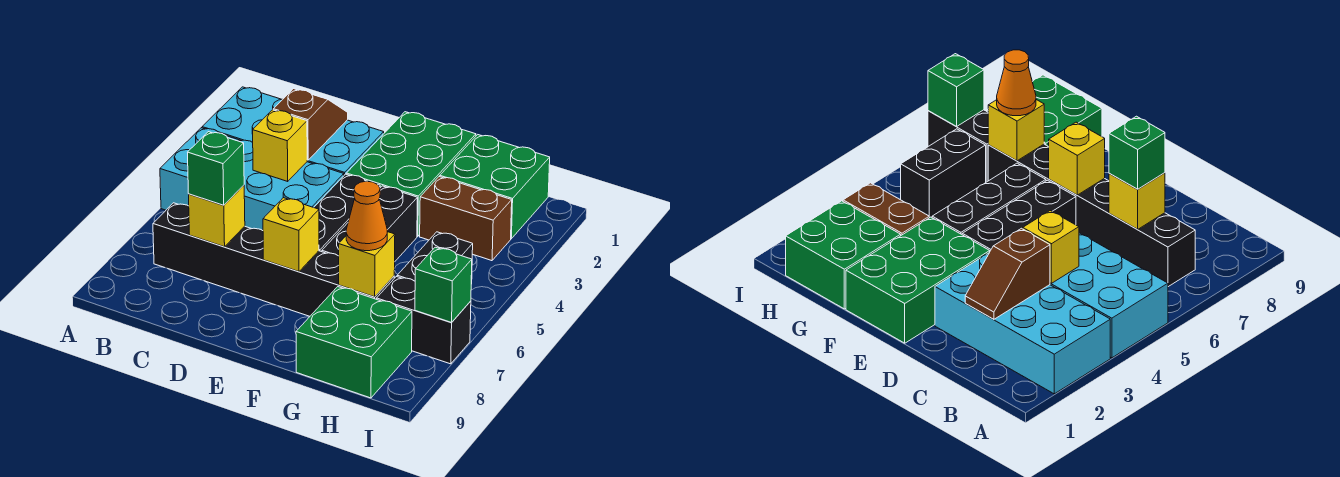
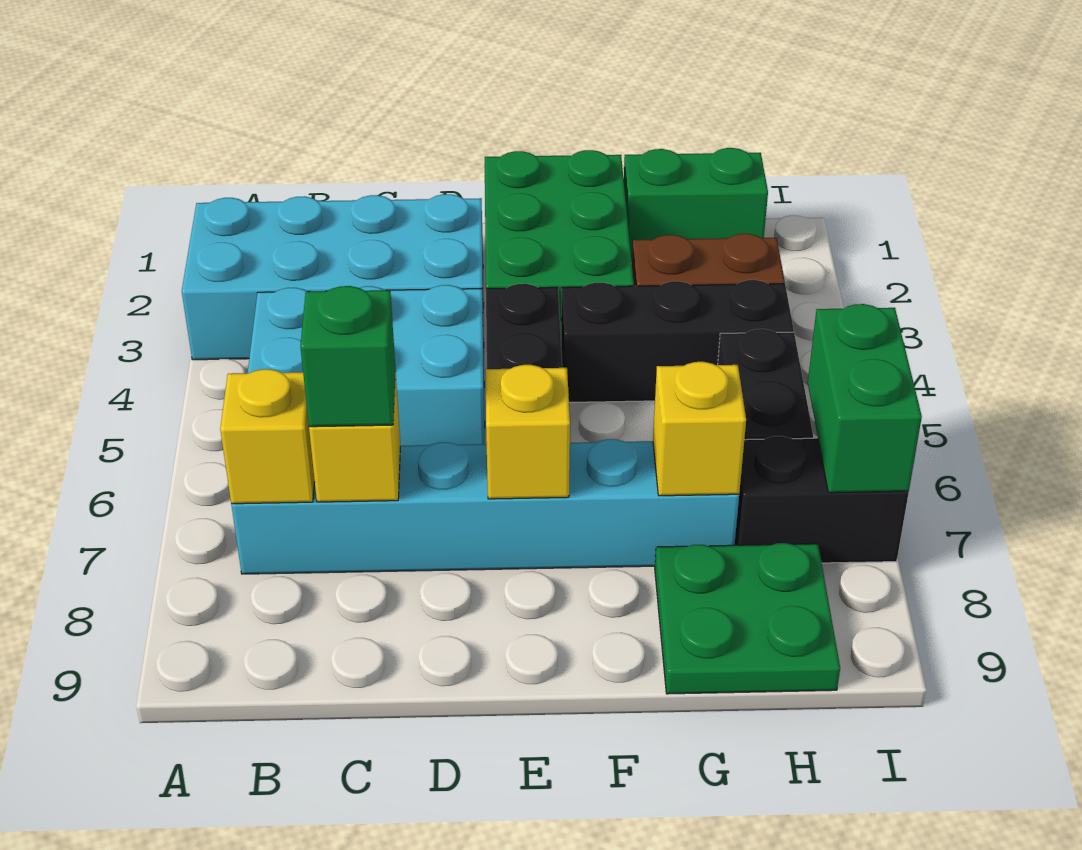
cyan 2x4 brick [160,128,344,231] -> cyan 2x3 brick [248,285,485,446]
black 1x6 brick [153,203,394,316] -> cyan 1x6 brick [231,439,739,574]
brown 1x2 slope [273,89,348,160] -> none
yellow 1x1 brick [253,110,307,181] -> yellow 1x1 brick moved to [220,369,315,504]
black 1x3 brick [322,186,417,261] -> black 1x3 brick turned to [561,280,794,402]
green 2x2 brick [440,135,550,239] -> green 1x2 brick [624,148,768,261]
orange 1x1 cone [346,181,387,251] -> none
green 2x2 brick [296,287,412,398] -> green 2x2 plate [655,543,840,694]
green 1x1 brick [415,247,472,322] -> green 1x2 brick [808,304,922,493]

